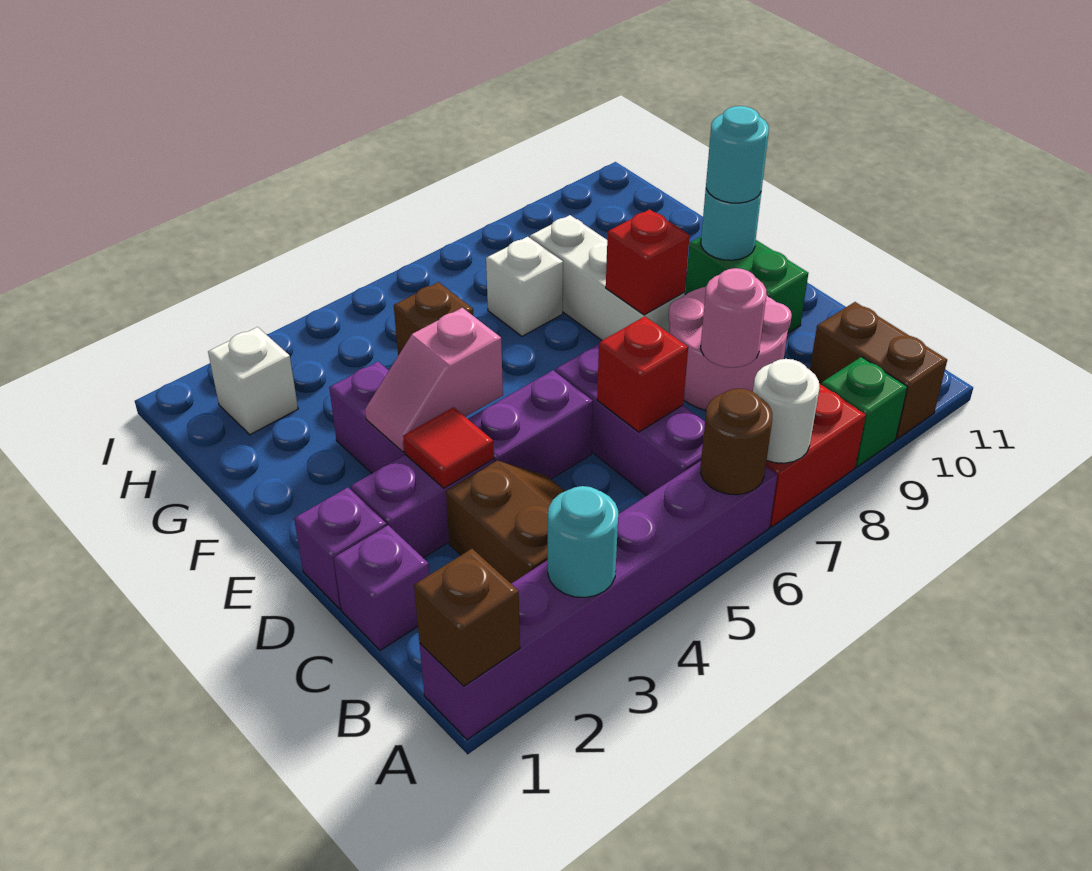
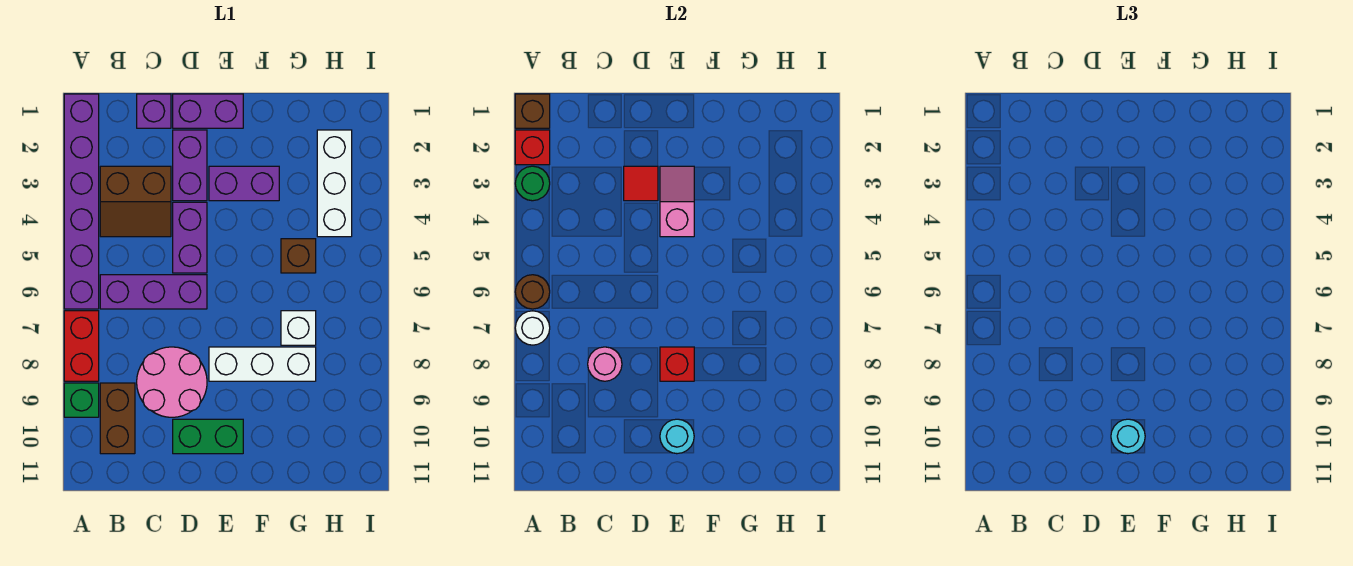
cyan 1x1 round brick [548,486,618,598] -> green 1x1 round brick [515,166,550,201]
brown 1x2 brick [810,302,947,439] -> brown 1x2 brick turned to [100,383,135,454]
red 1x1 brick [597,317,688,432] -> red 1x1 brick moved to [515,130,550,165]
purple 1x1 brick [294,487,387,609] -> purple 1x2 brick [173,94,243,128]
white 1x1 brick [208,327,298,435] -> white 1x3 brick [317,130,352,237]

